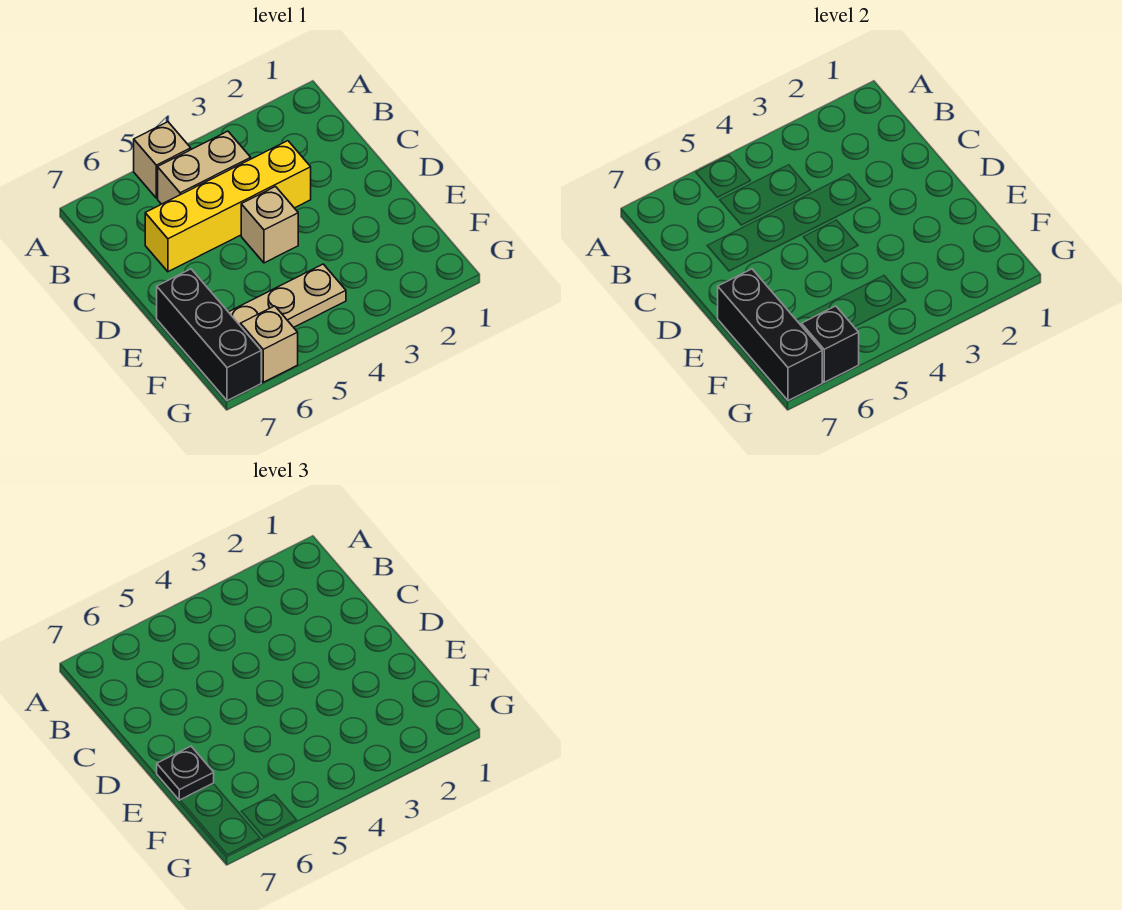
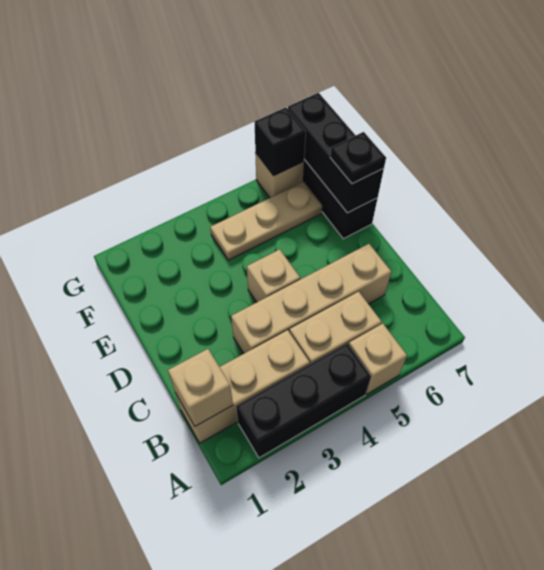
none -> black 1x3 brick [236,343,371,458]
none -> tan 1x3 brick [175,330,310,443]
none -> tan 1x1 brick [168,349,233,426]
yellow 1x4 brick [145,141,311,272] -> tan 1x4 brick [231,244,391,353]

